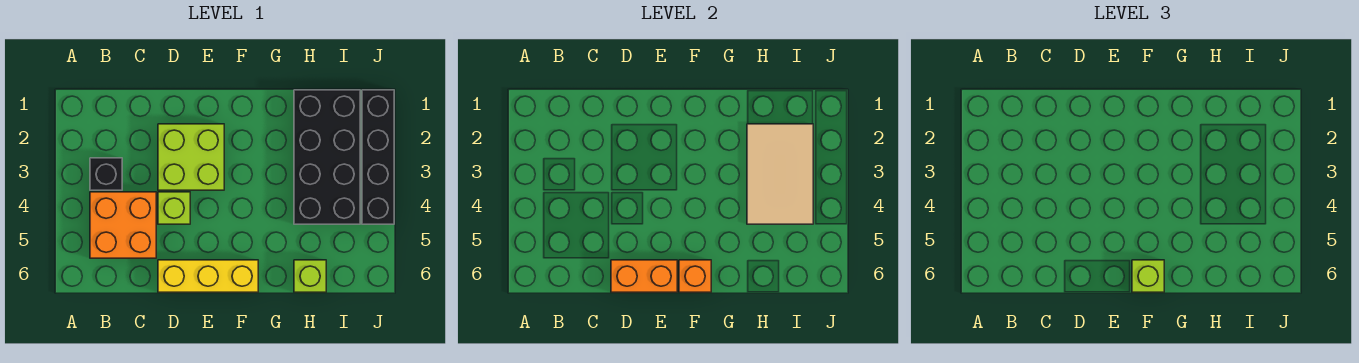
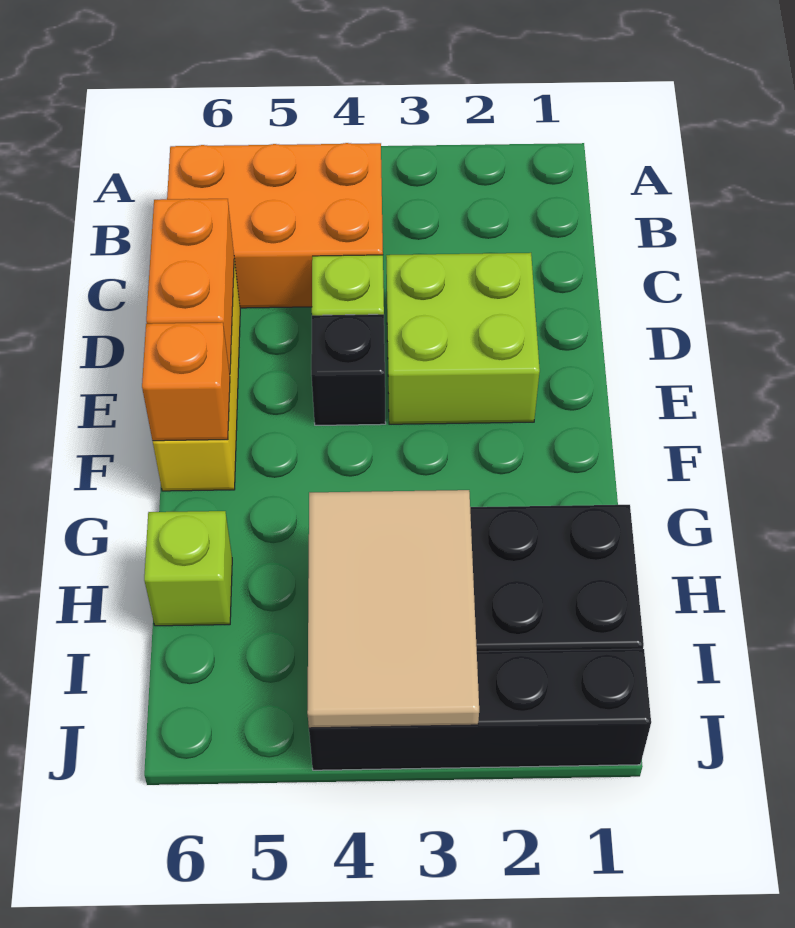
black 1x1 brick [90,158,122,190] -> black 1x1 brick moved to [311,314,386,425]
orange 2x2 brick [90,192,156,258] -> orange 2x3 brick [167,143,383,308]
lime 1x1 brick [1132,260,1164,292] -> none
tan 2x3 tile [747,124,813,224] -> tan 2x3 tile turned to [307,490,479,728]

